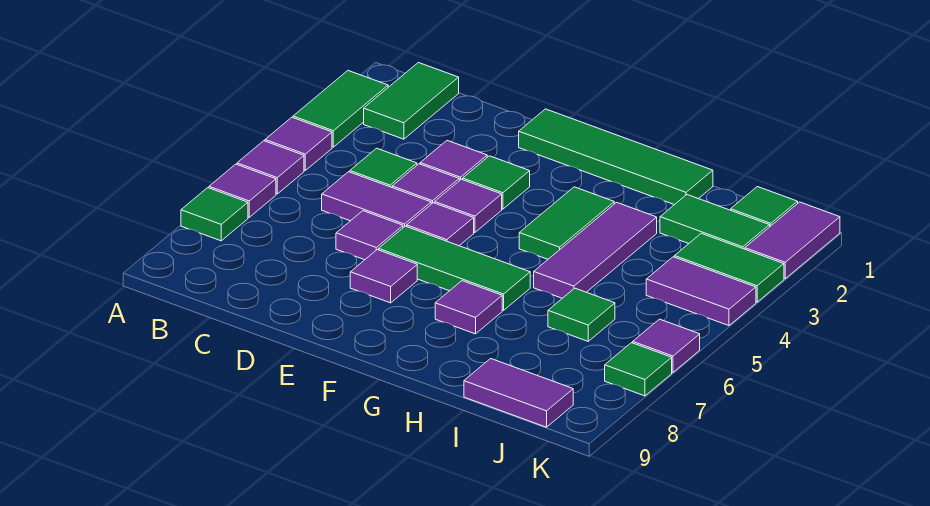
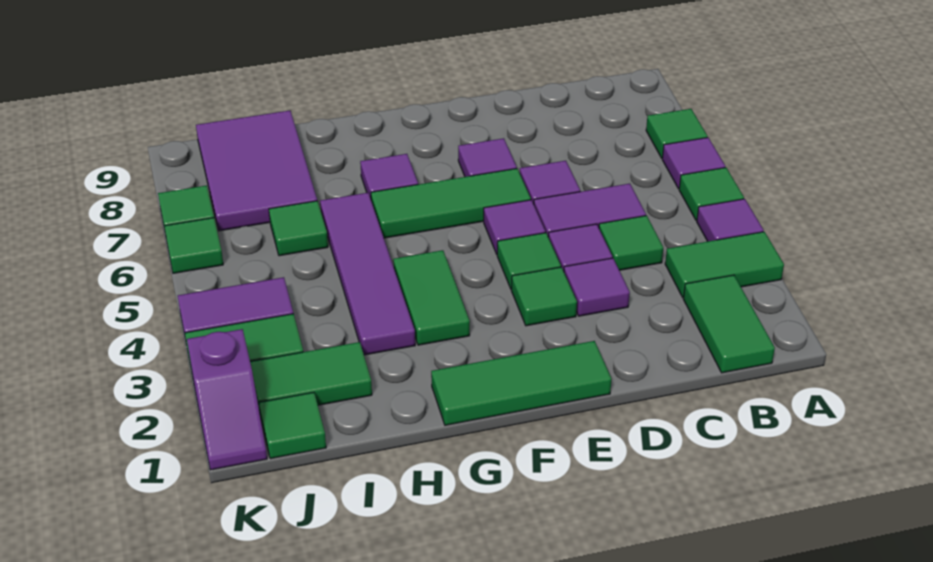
green 1x2 tile [293,71,388,147] -> green 1x2 tile turned to [665,232,784,297]
purple 1x1 tile [237,141,304,194] -> green 1x1 tile [679,168,744,220]
green 1x4 tile [519,109,713,205] -> green 1x3 tile [431,341,611,425]
purple 1x1 tile [435,179,502,233] -> green 1x1 tile [497,233,561,289]
purple 1x3 tile [534,202,657,298] -> purple 1x4 tile [320,193,415,355]
purple 1x2 tile [464,359,573,427] -> purple 2x3 tile [196,111,317,231]
purple 1x2 tile [745,202,840,279] -> purple 1x2 slope [187,329,267,470]
purple 1x1 tile [633,319,700,372] -> green 1x1 tile [164,218,223,273]

